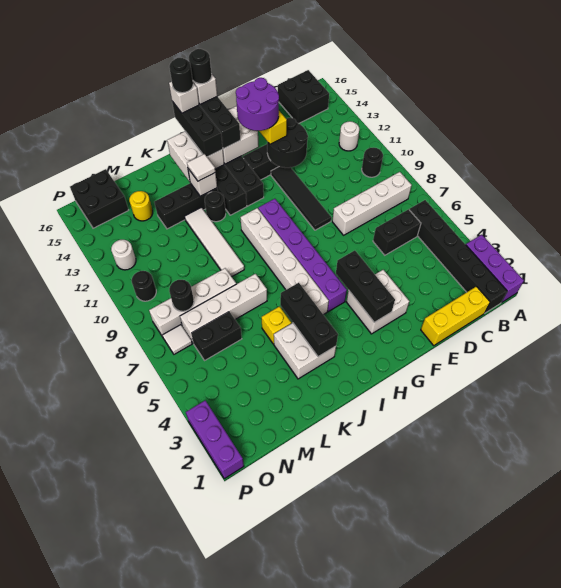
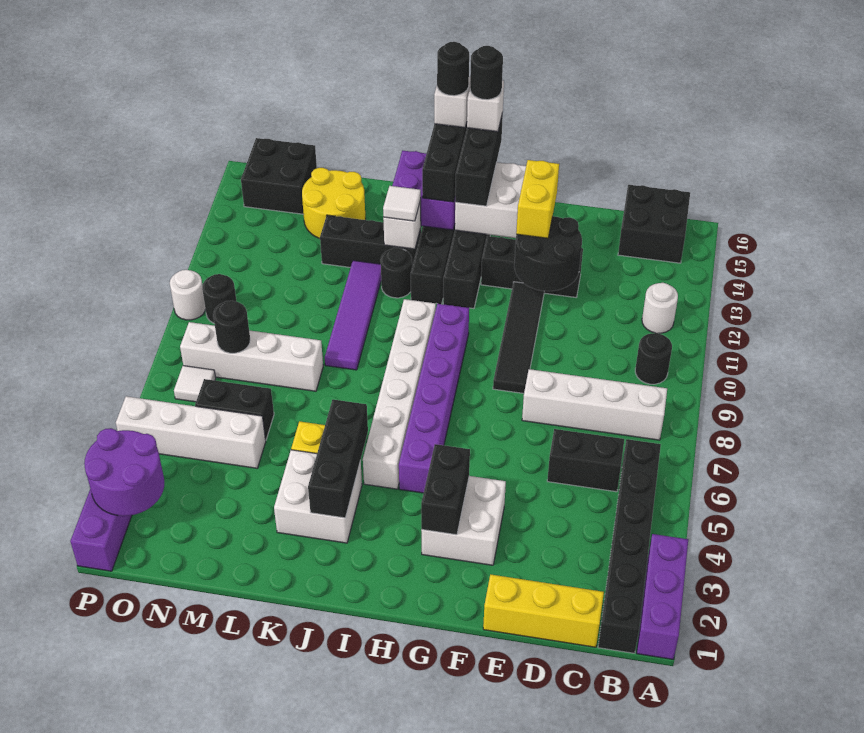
purple 2x2 round brick [236,78,279,131] -> purple 2x2 round brick moved to [84,428,164,516]
black 1x3 brick [336,251,395,322] -> black 1x2 brick [421,444,470,535]
white 2x2 brick [167,131,224,182] -> purple 2x2 brick [392,151,456,230]
white 1x4 brick [180,274,267,342] -> white 1x4 brick moved to [116,396,266,468]
white 1x4 tile [185,207,244,277] -> purple 1x4 tile [325,260,381,370]
yellow 1x1 round brick [129,191,153,221] -> yellow 2x2 round brick [302,168,366,239]
white 1x1 round brick [111,240,136,270] -> white 1x1 round brick moved to [170,270,206,320]

